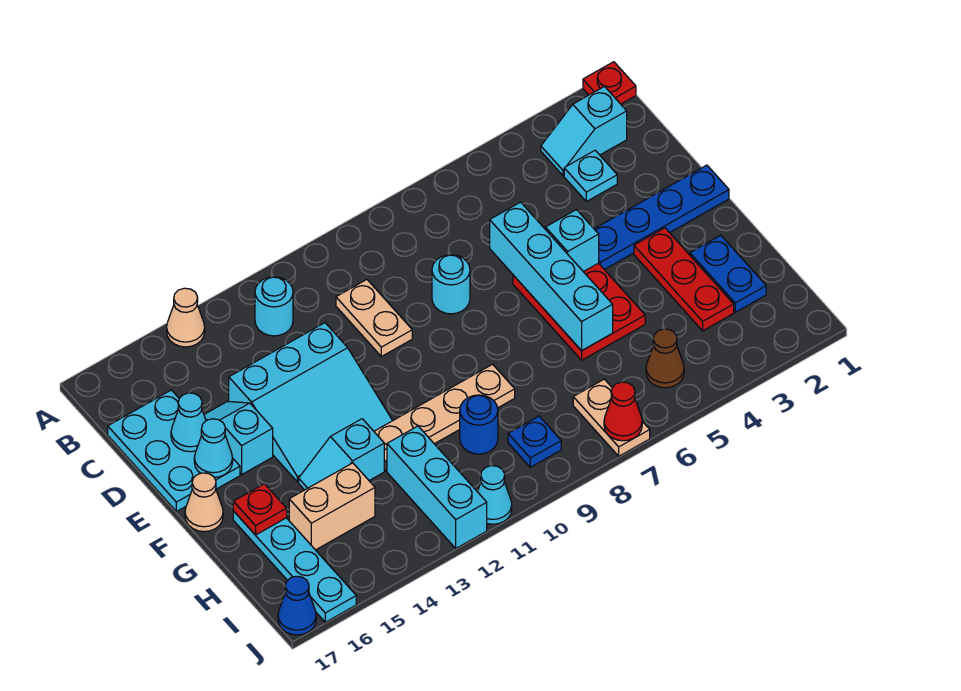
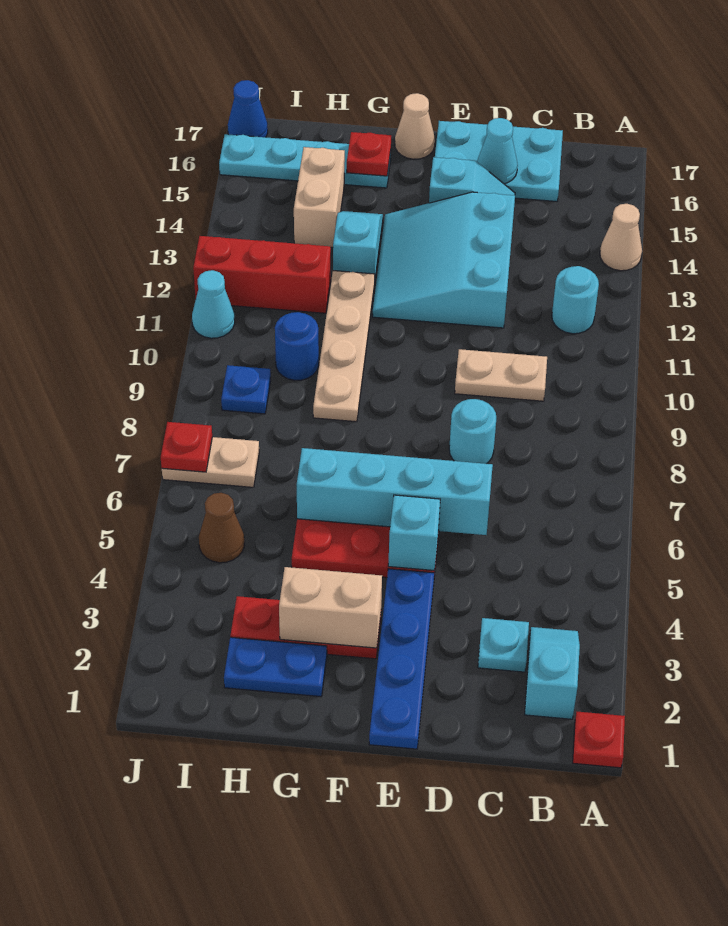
cyan 1x1 cone [194,419,233,477] -> none
none -> tan 1x2 brick [279,567,382,648]
cyan 1x3 brick [387,426,487,548] -> red 1x3 brick [193,236,331,313]
red 1x1 cone [604,382,642,441] -> red 1x1 plate [161,422,212,472]

